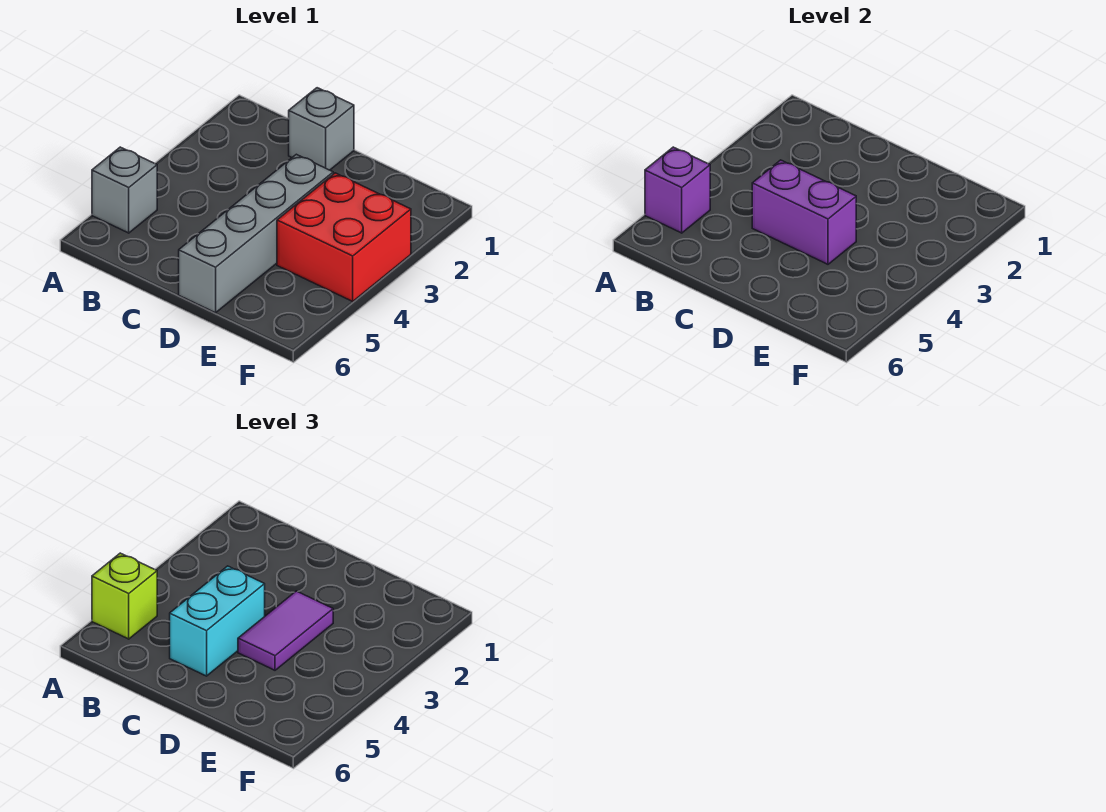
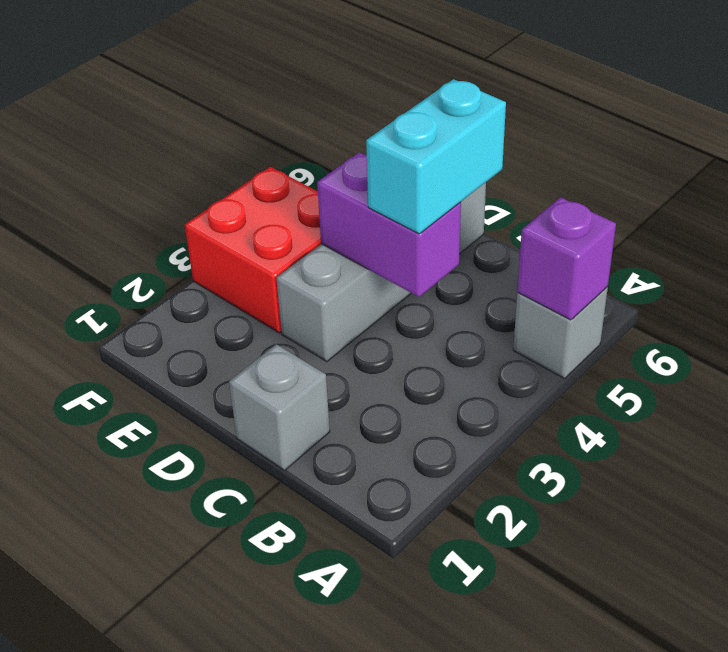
lime 1x1 brick [92,553,157,639] -> none
purple 1x2 tile [238,591,333,670] -> none

